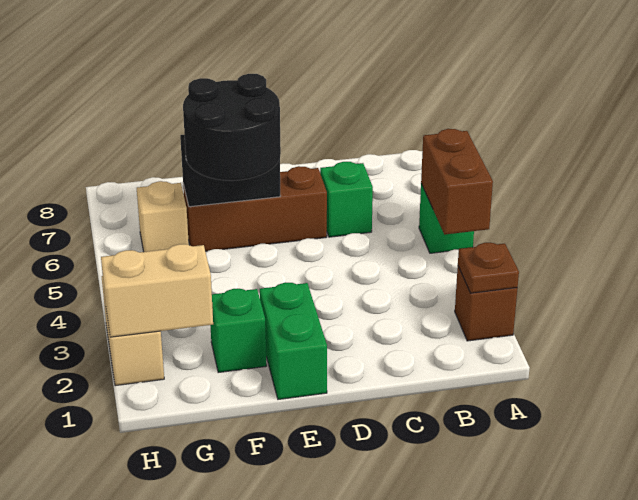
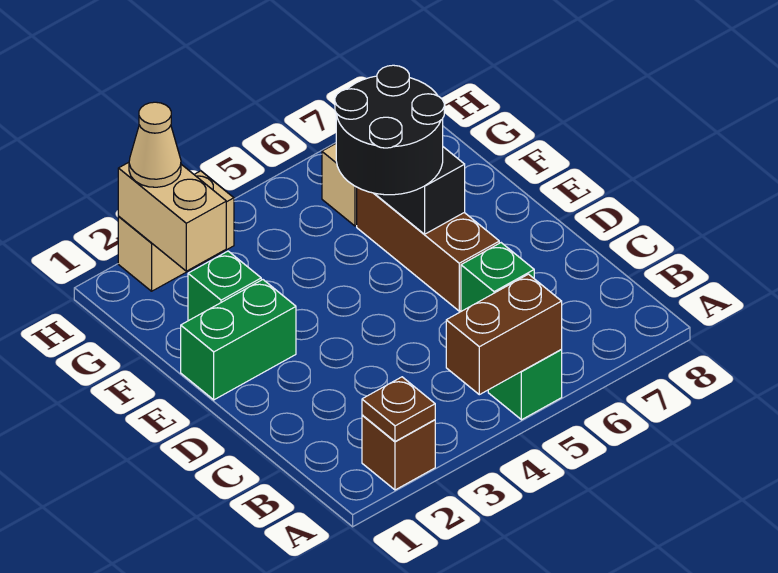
none -> tan 1x1 cone [129,102,181,187]

